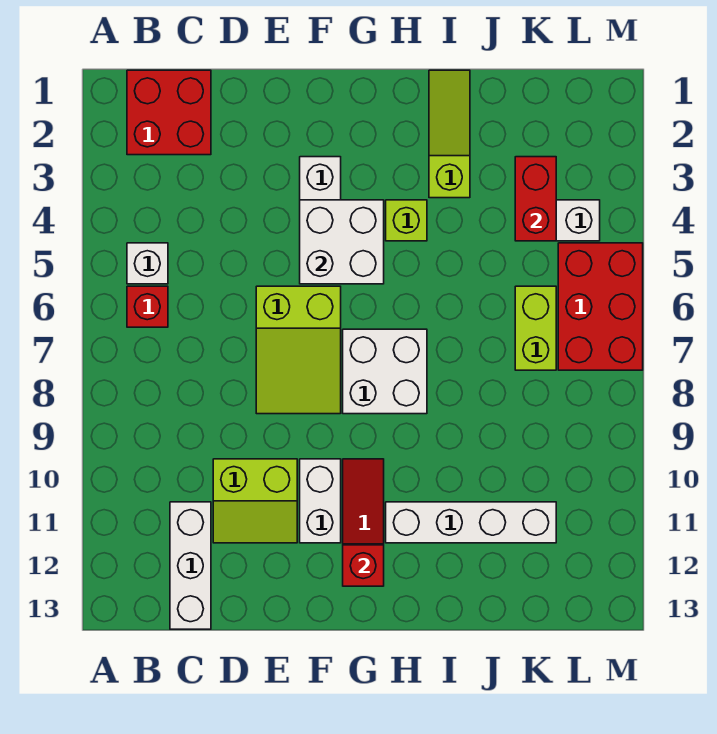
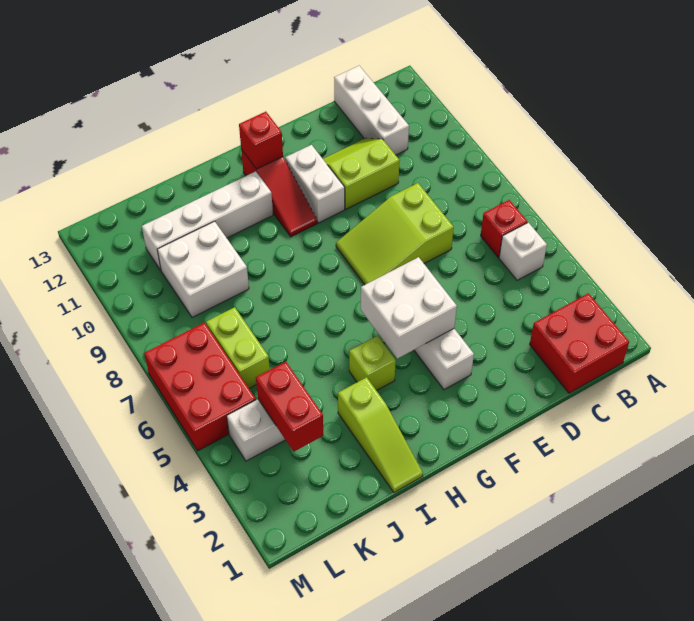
lime 2x3 slope [256,286,341,414] -> lime 2x3 slope turned to [336,183,454,284]
white 2x2 brick [343,329,427,414] -> white 2x2 brick moved to [157,221,249,318]

